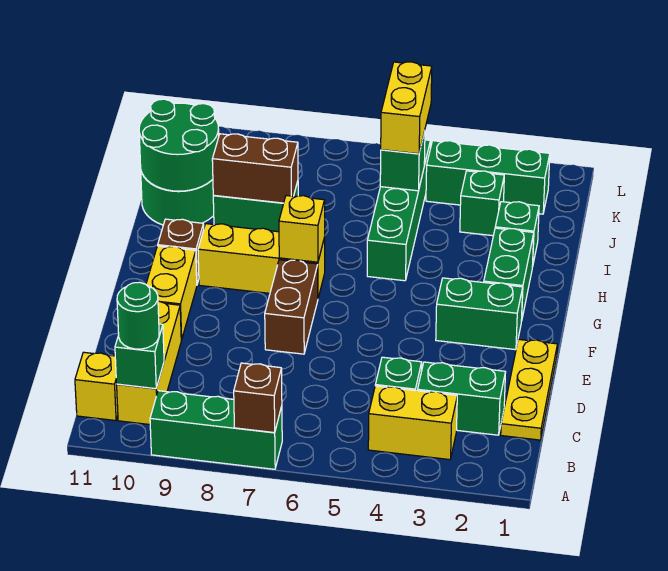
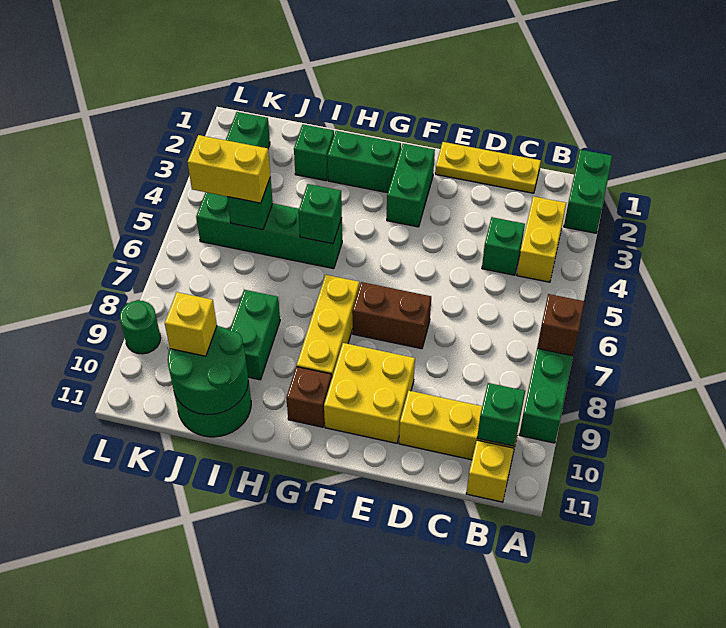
green 1x1 round brick [117,282,159,349] -> green 1x1 round brick moved to [120,301,161,354]
green 1x2 brick [418,362,506,435] -> green 1x2 brick moved to [564,150,612,233]
yellow 1x2 brick [146,246,197,340] -> yellow 2x2 brick [324,343,415,443]
yellow 1x1 brick [279,196,325,262] -> yellow 1x1 brick moved to [165,292,217,356]
brown 1x2 brick [212,134,298,203] -> none
green 1x1 brick [460,171,504,236] -> green 1x1 brick moved to [298,184,342,244]

